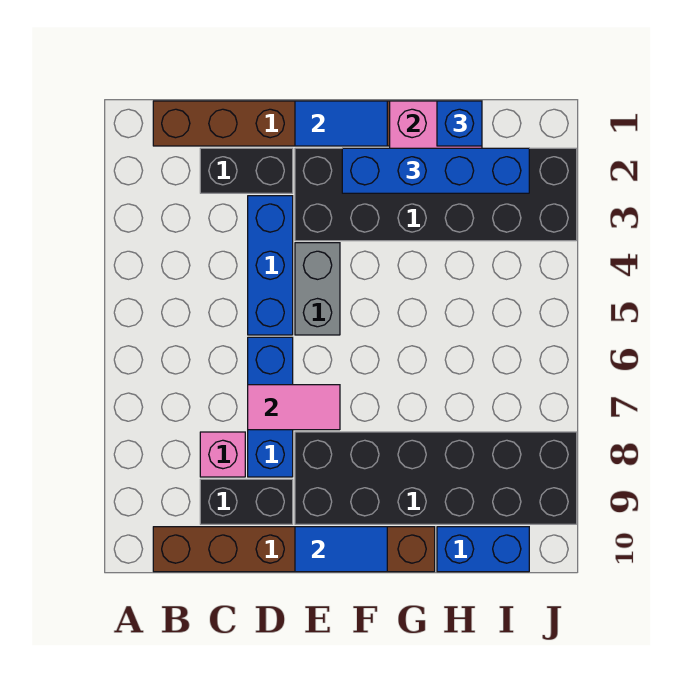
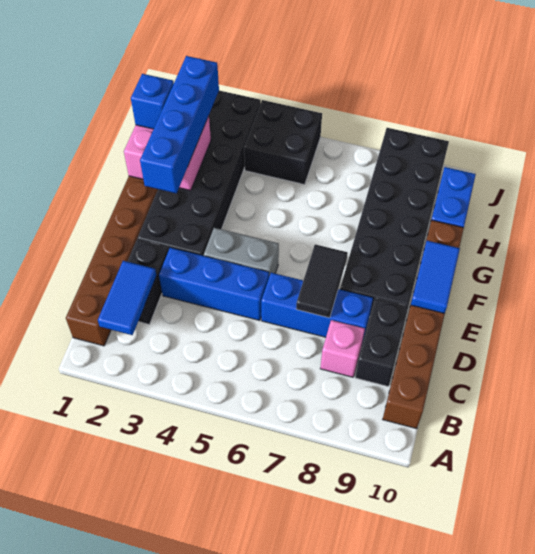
pink 1x2 tile [248,385,340,430] -> black 1x2 tile [296,244,348,318]
blue 1x2 tile [295,101,387,146] -> blue 1x2 tile moved to [98,261,157,335]
none -> black 2x2 brick [244,100,322,185]

